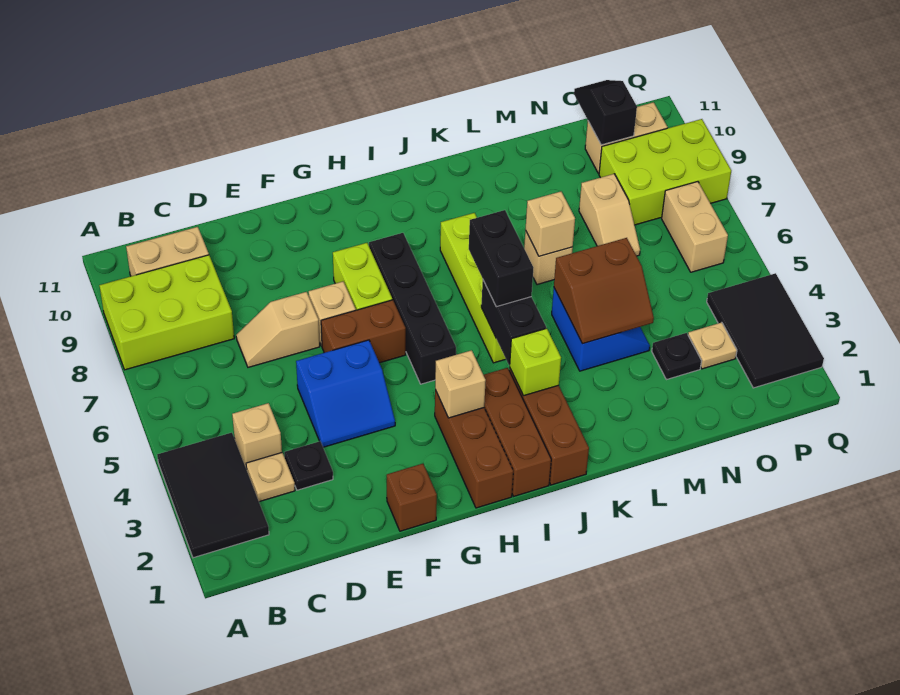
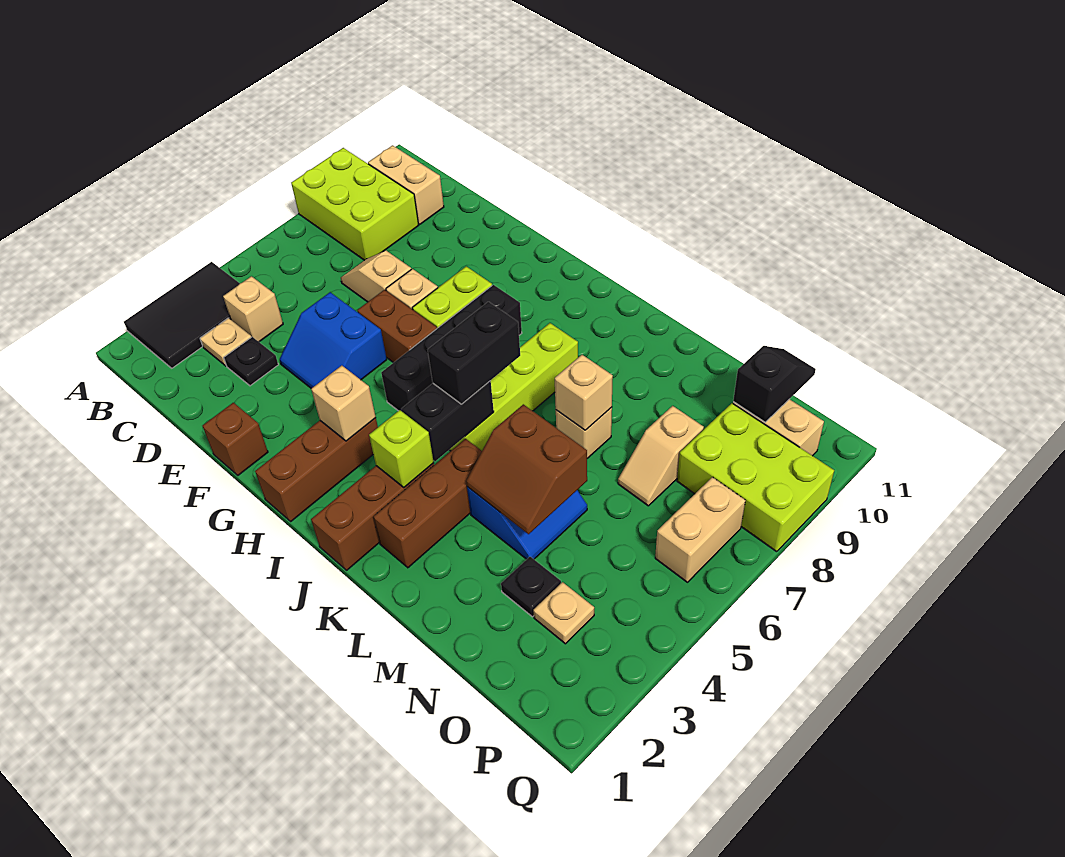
brown 1x3 brick [484,368,551,496] -> brown 1x3 brick moved to [373,439,482,568]
black 2x3 tile [707,273,824,388] -> none

